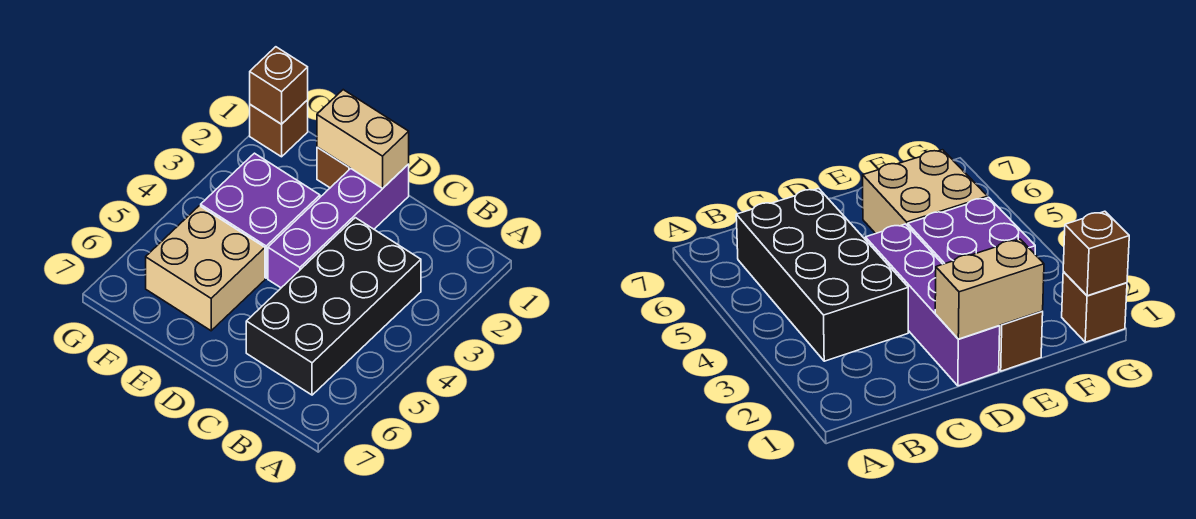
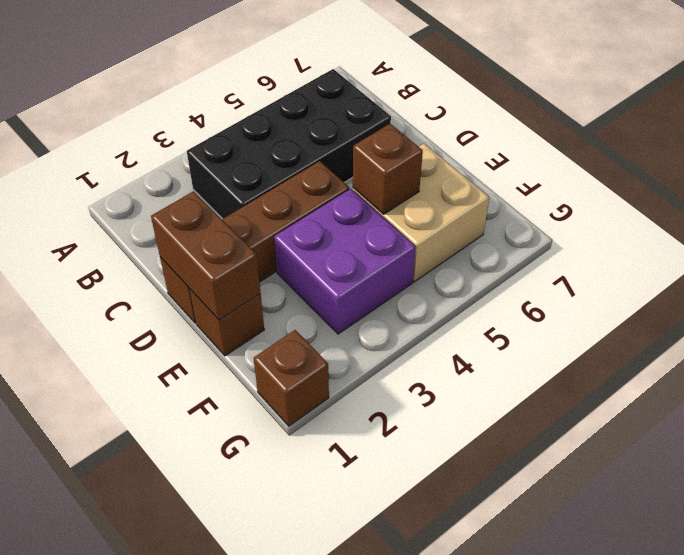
purple 1x4 brick [268,164,409,288] -> brown 1x4 brick [160,161,349,323]
tan 1x2 brick [317,90,409,188] -> brown 1x2 brick [151,191,261,320]
brown 1x1 brick [250,47,308,124] -> brown 1x1 brick moved to [353,124,423,214]

